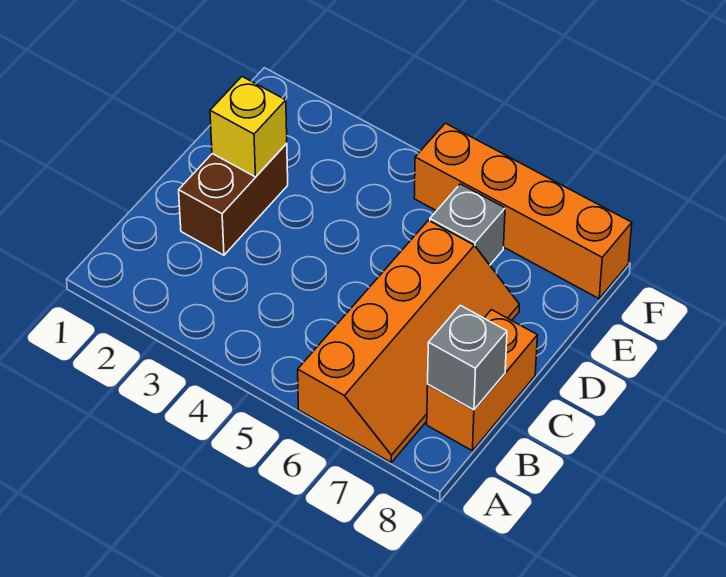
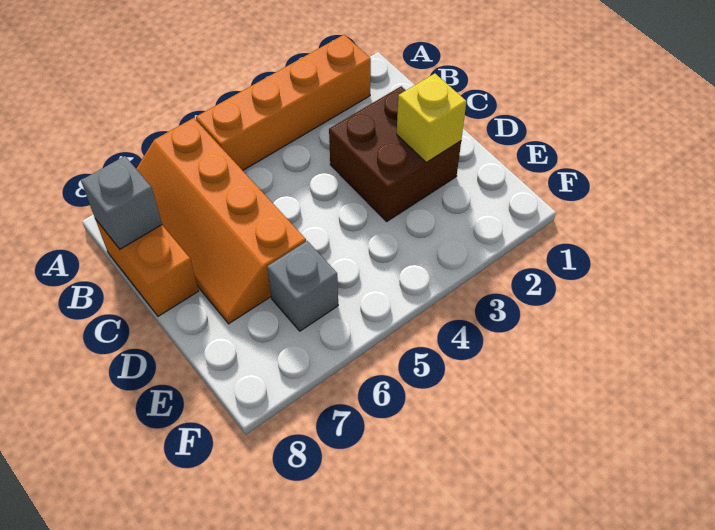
brown 1x2 brick [179,143,288,255] -> brown 2x2 brick [329,86,461,221]
orange 1x4 brick [414,123,632,299] -> orange 1x4 brick moved to [196,35,371,170]

